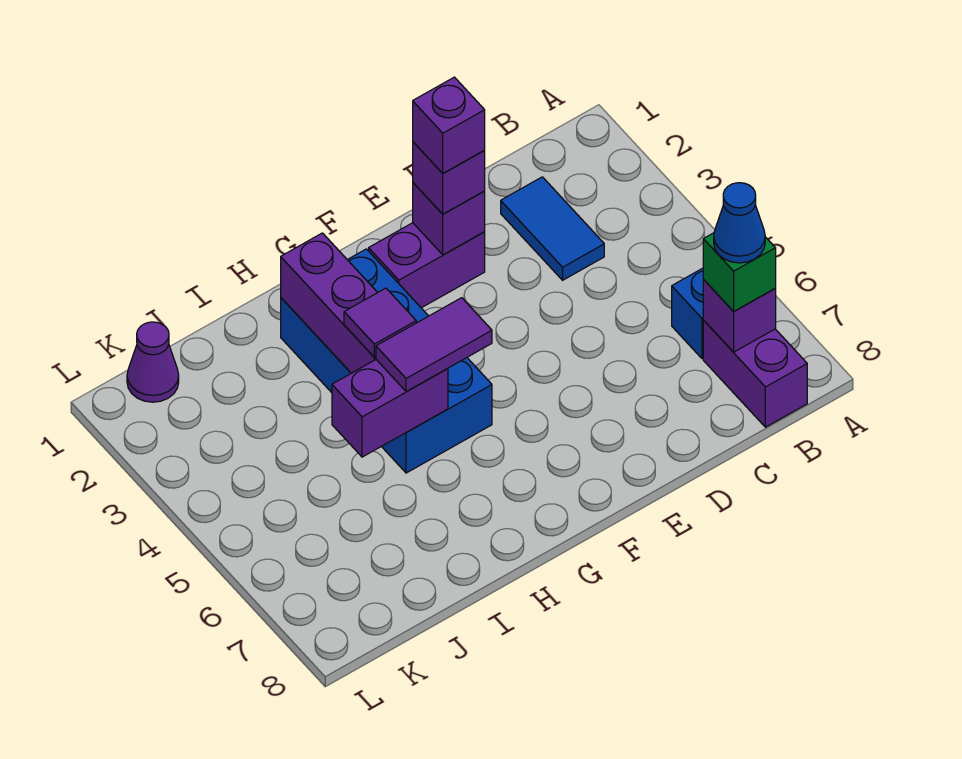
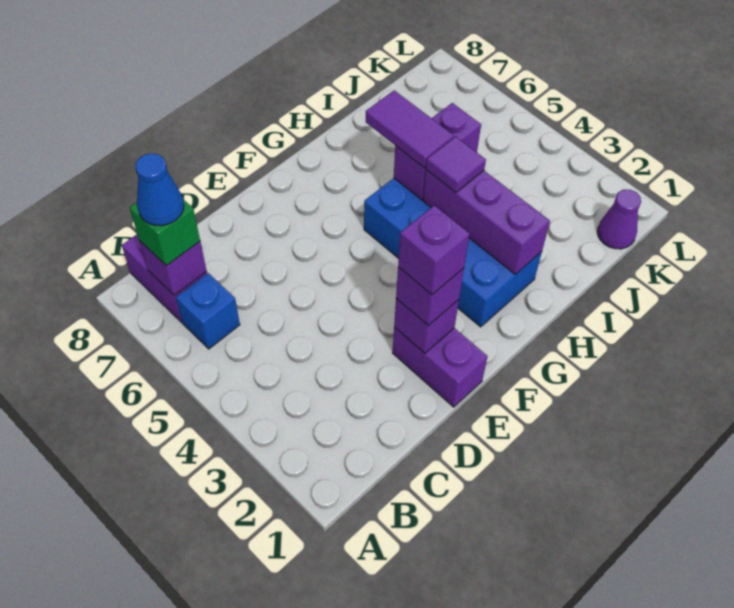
blue 1x2 tile [501,177,604,280] -> none
purple 1x2 brick [369,223,485,308] -> purple 1x2 brick turned to [393,327,488,407]
purple 1x2 tile [376,298,492,392] -> purple 1x2 tile turned to [366,90,454,168]

